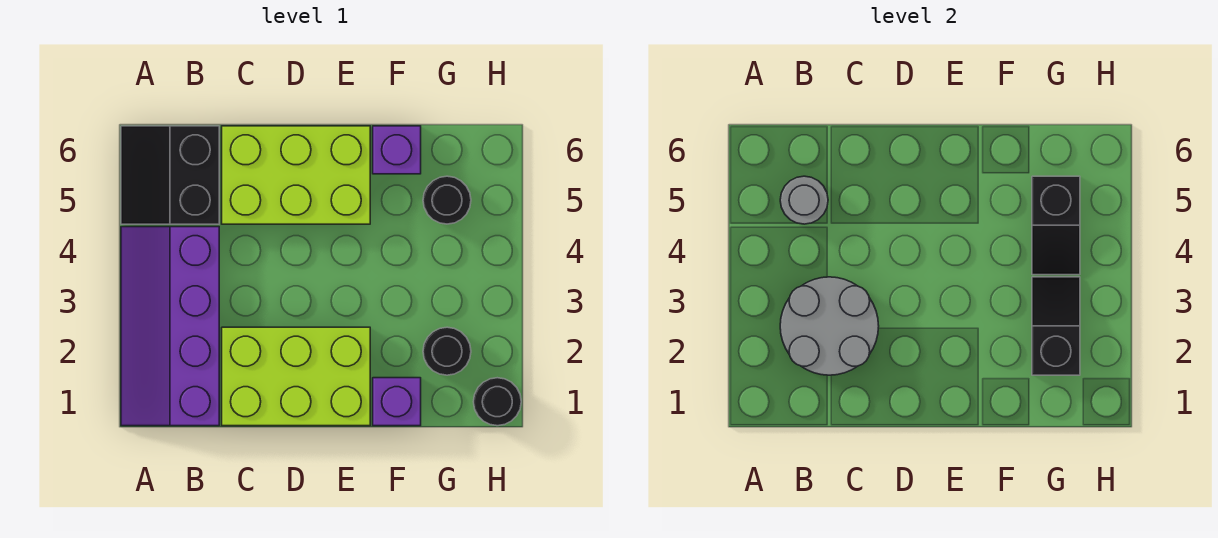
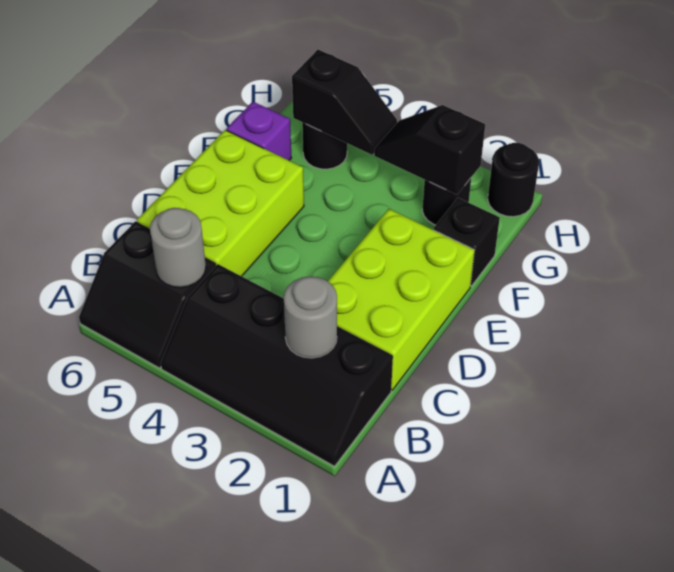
purple 2x4 slope [121,227,219,426] -> black 2x4 slope [161,264,393,466]
grey 2x2 round brick [780,277,879,375] -> grey 1x1 round brick [284,276,337,358]
purple 1x1 brick [373,378,421,426] -> black 1x1 brick [433,198,500,286]

